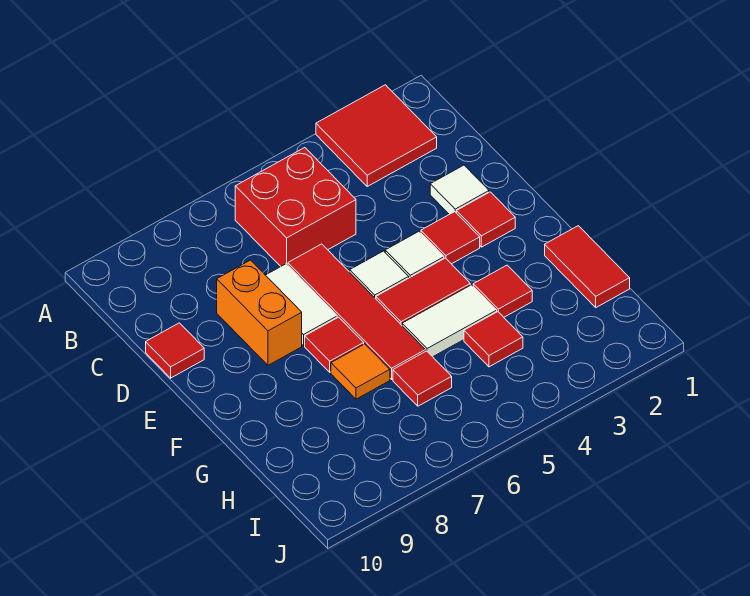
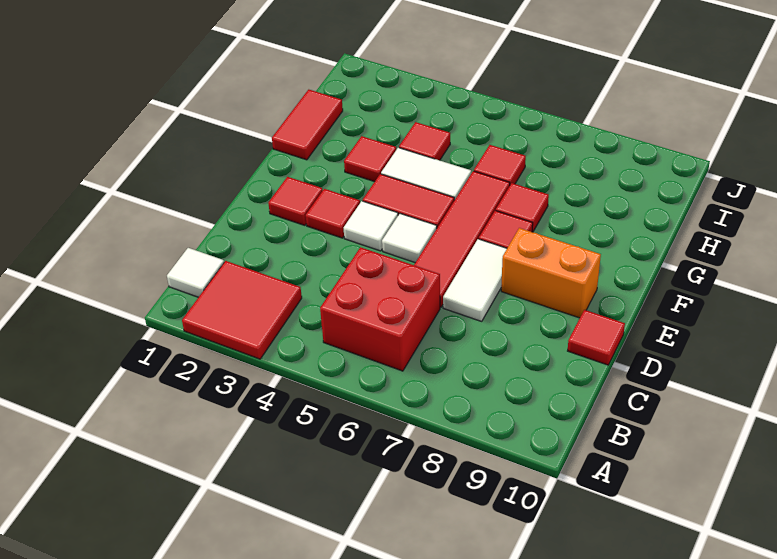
white 1x1 tile [430,165,489,214] -> white 1x1 tile moved to [167,248,224,297]
orange 1x2 brick [217,260,302,365] -> orange 1x2 brick turned to [501,228,601,318]
orange 1x1 tile [331,344,390,399] -> red 1x1 tile [496,183,549,232]

